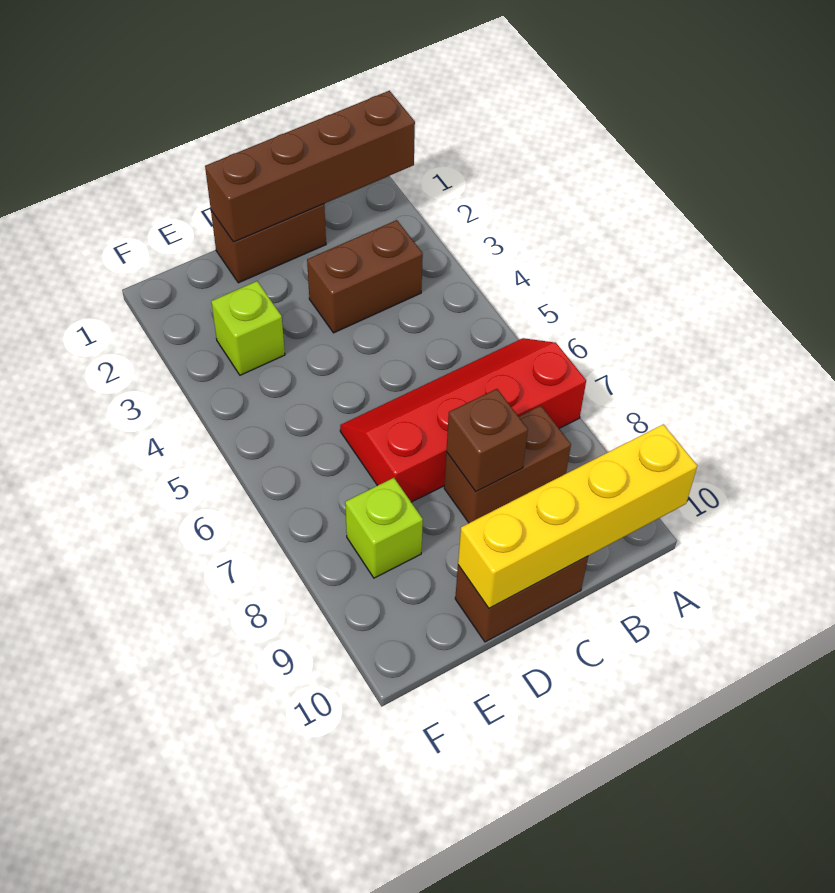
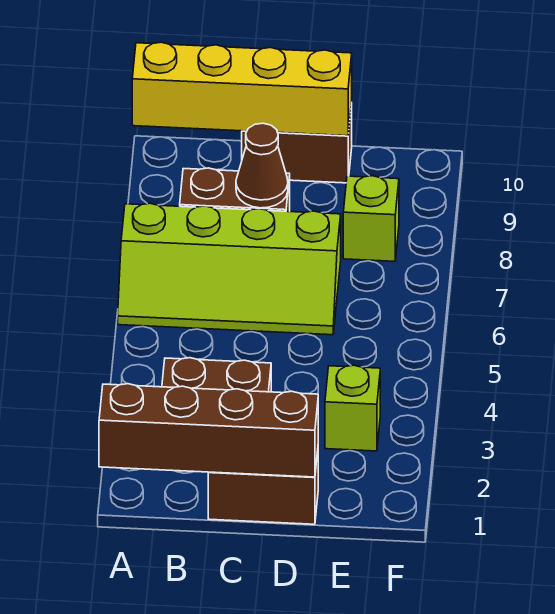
red 2x4 slope [340,338,586,502] -> lime 2x4 slope [118,203,341,335]
brown 1x1 brick [446,389,528,492] -> brown 1x1 cone [236,123,288,208]

